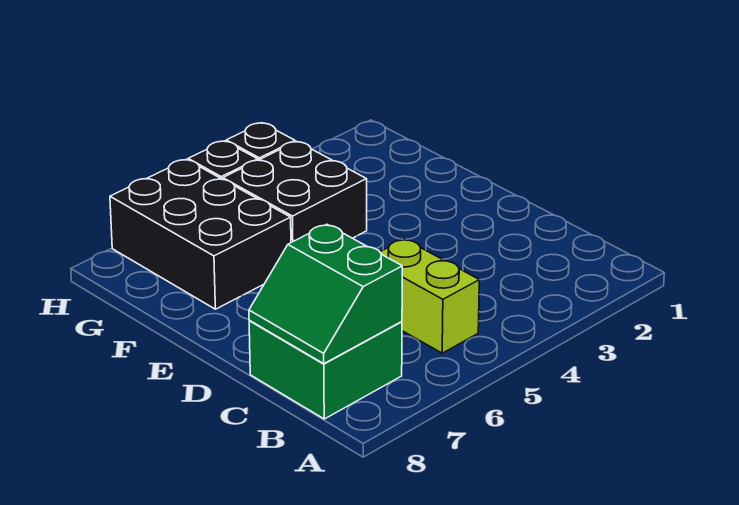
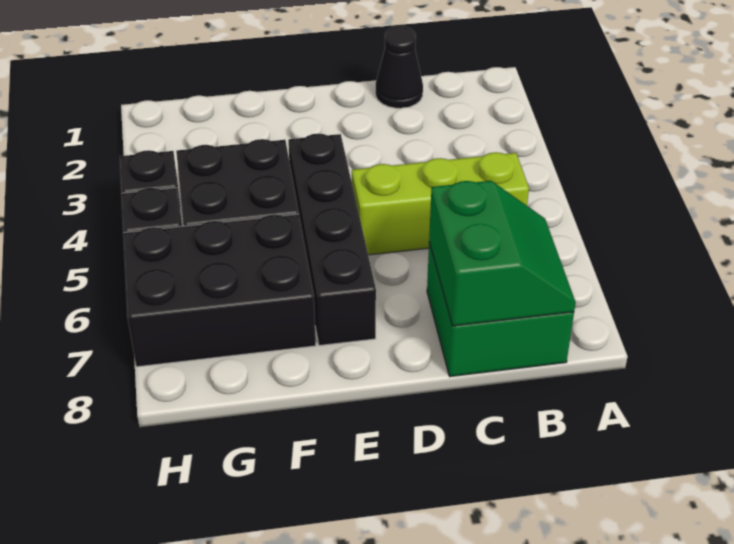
lime 1x2 brick [380,239,479,353] -> lime 1x3 brick [352,152,529,255]
green 2x2 slope [249,224,402,364] -> green 2x2 slope turned to [429,181,576,326]
none -> black 1x1 cone [376,27,423,108]
none -> black 1x4 brick [288,134,376,346]

